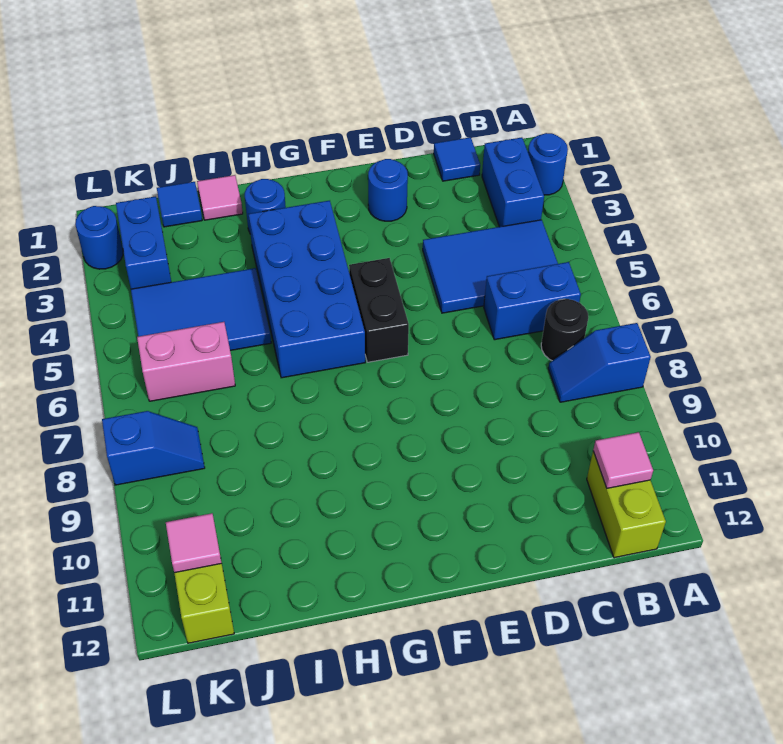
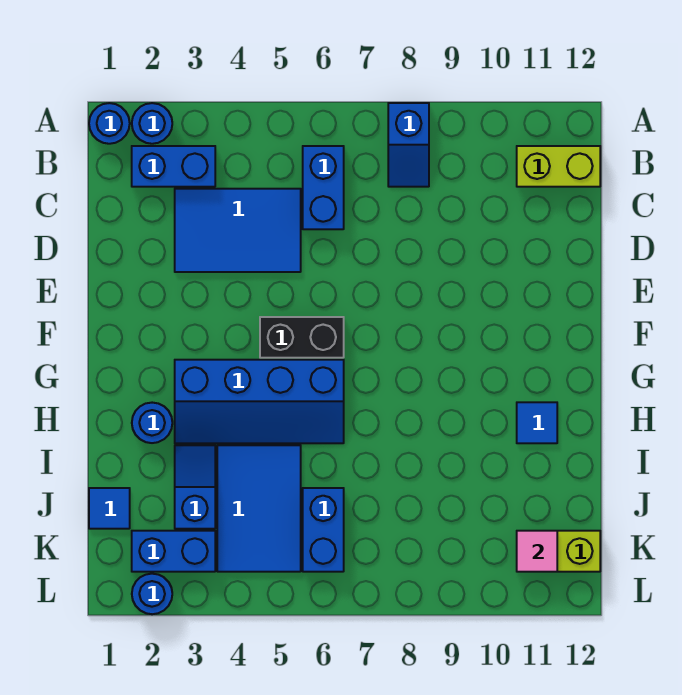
blue 2x3 tile [423,220,558,313] -> blue 2x3 tile turned to [175,189,301,272]
black 1x1 round brick [541,299,588,361] -> none
pink 1x1 tile [593,432,653,488] -> none
blue 1x1 tile [434,137,480,181] -> blue 1x1 tile moved to [517,402,557,443]
blue 1x1 round brick [368,159,408,221] -> blue 1x1 round brick moved to [89,103,130,144]
blue 2x4 brick [249,201,365,378] -> blue 2x4 slope [175,360,344,443]
pink 1x1 tile [197,175,243,220] -> none
pink 1x2 brick [137,322,235,401] -> blue 1x2 brick [303,488,344,572]
blue 1x2 slope [102,411,205,485] -> blue 1x2 slope moved to [175,445,215,529]

